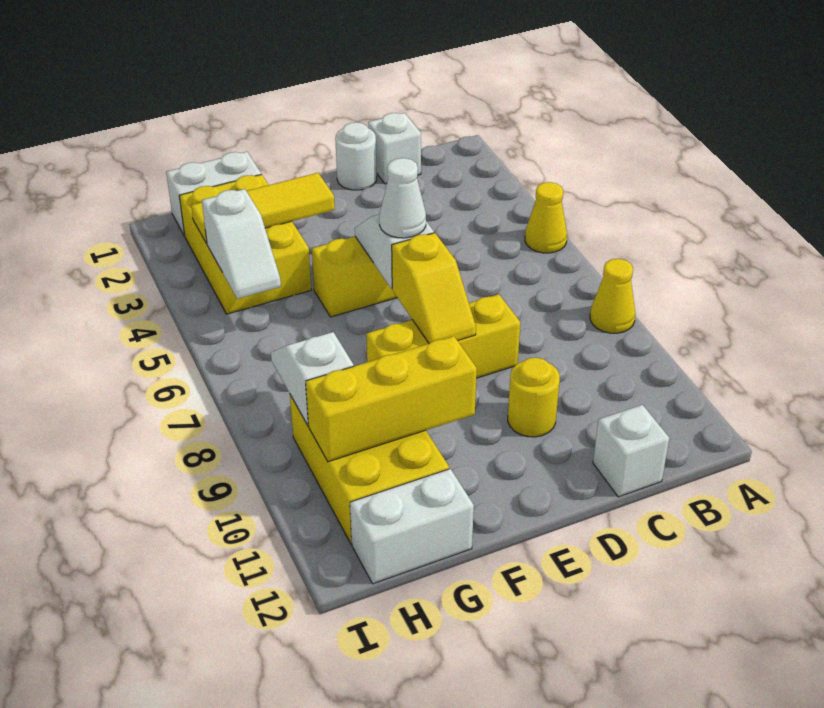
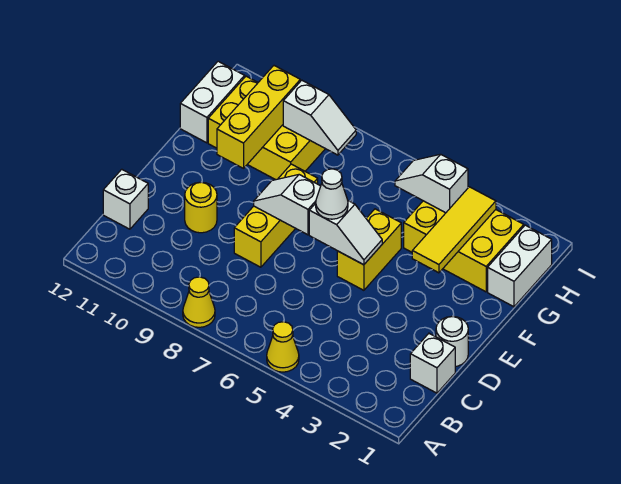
yellow 1x2 slope [392,233,476,343] -> white 1x2 slope [254,175,321,235]

